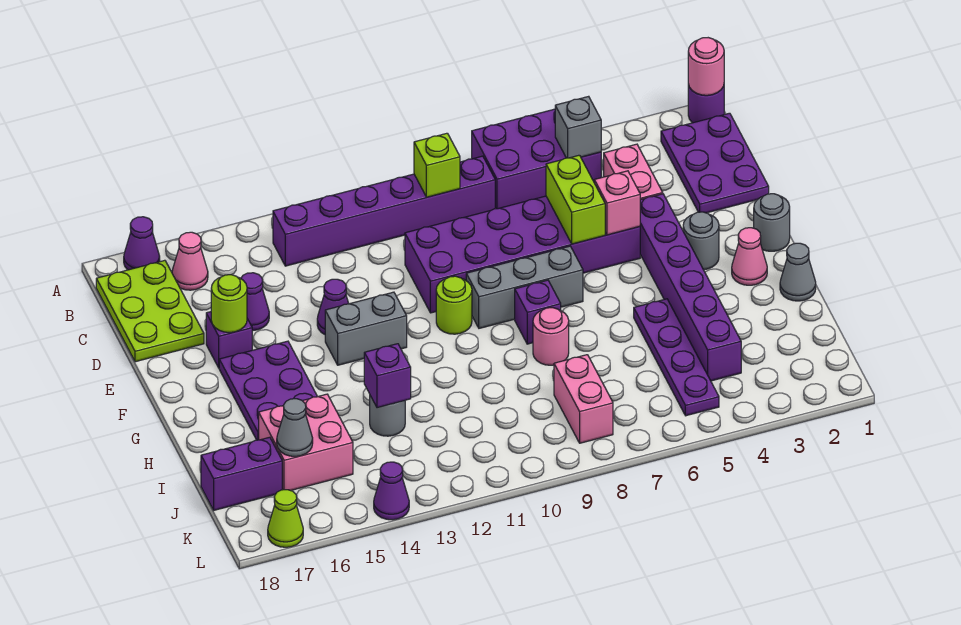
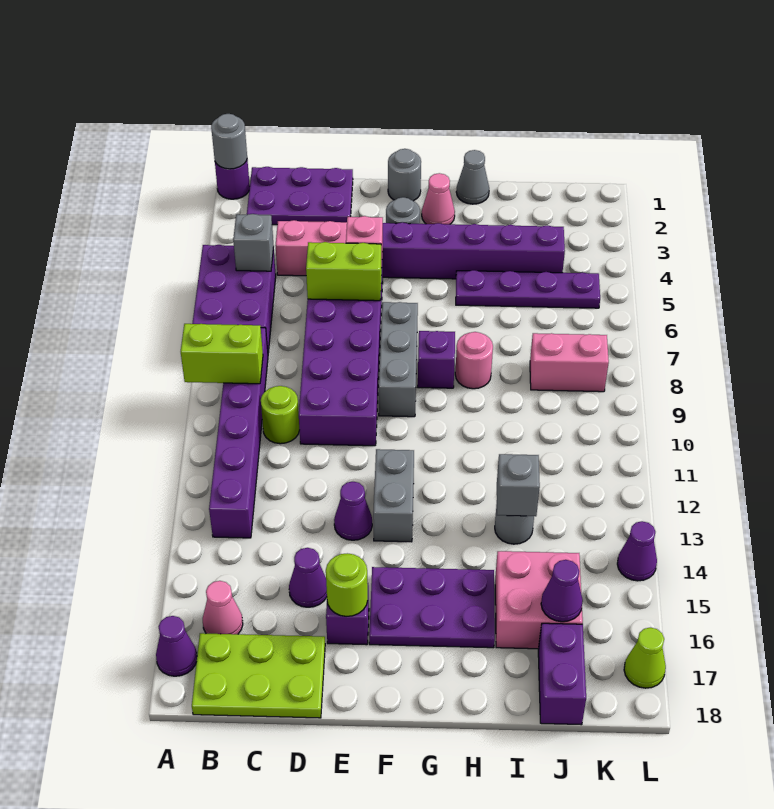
pink 1x1 round brick [688,38,724,95] -> grey 1x1 round brick [211,114,247,169]
lime 1x1 brick [414,133,460,197] -> lime 1x2 brick [181,324,263,384]
lime 1x1 round brick [436,276,472,334] -> lime 1x1 round brick moved to [261,386,299,444]
purple 1x1 brick [364,344,411,408] -> grey 1x1 brick [497,454,540,516]
grey 1x1 cone [277,399,313,456] -> purple 1x1 cone [541,560,583,622]

